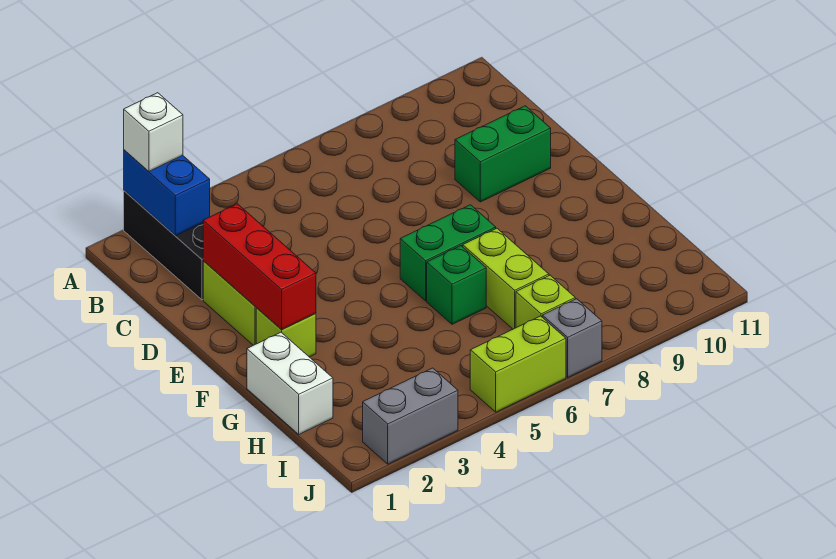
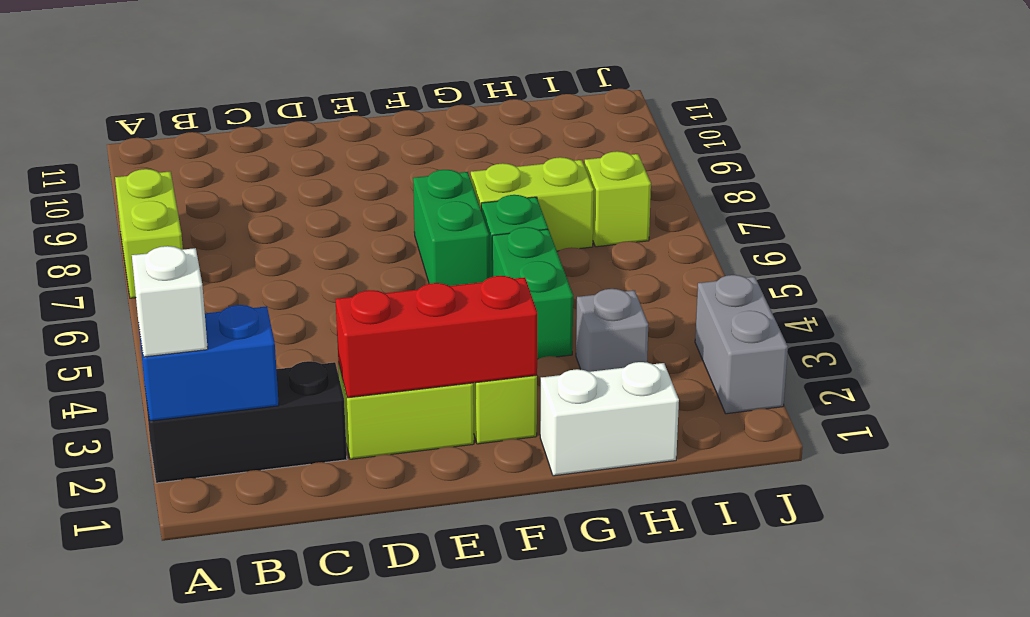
green 1x2 brick [455,106,551,202] -> green 1x2 brick moved to [492,227,573,359]
lime 1x2 brick [470,316,566,412] -> lime 1x2 brick moved to [115,169,183,298]
grey 1x1 brick [542,299,602,377] -> grey 1x1 brick moved to [576,289,648,372]

